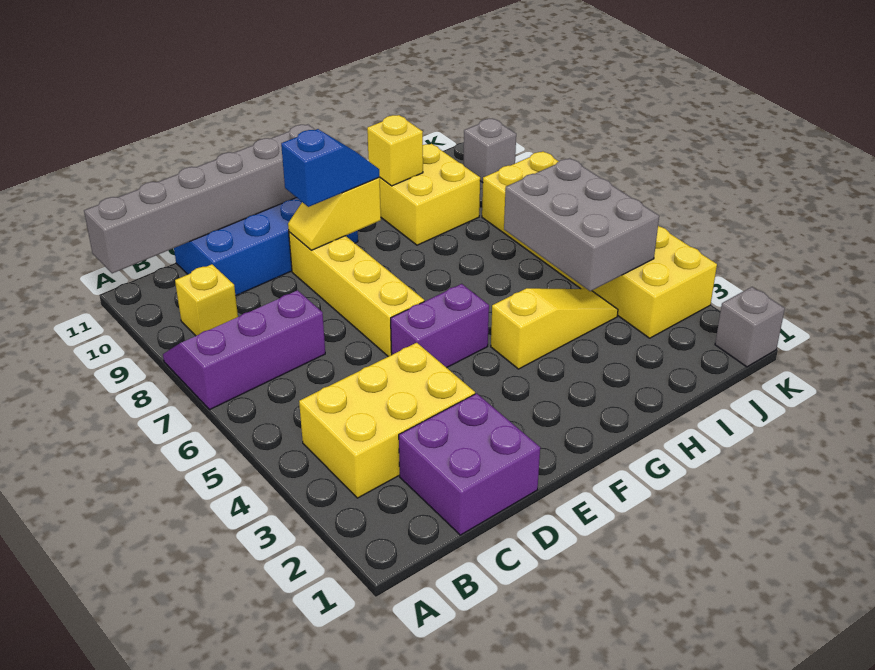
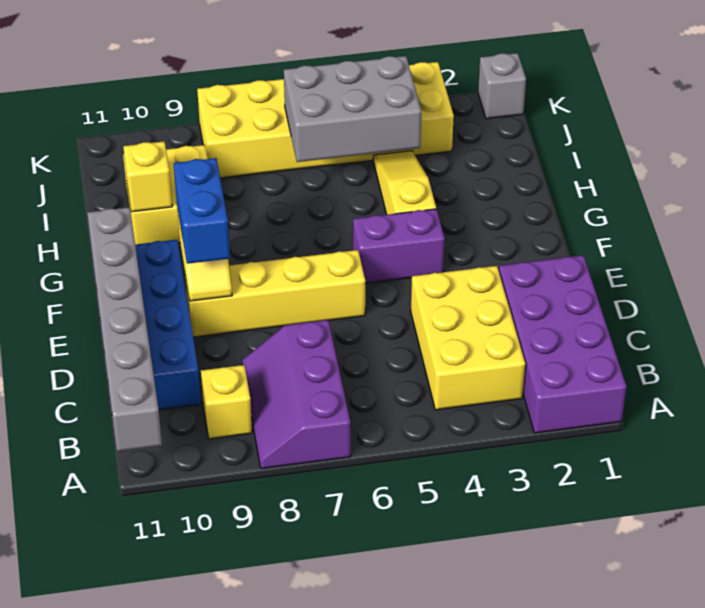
purple 2x2 brick [399,393,540,535] -> purple 2x4 brick [499,255,627,433]
purple 1x2 brick [391,284,489,368] -> purple 1x2 brick turned to [353,209,445,283]
blue 1x2 slope [281,129,379,207] -> blue 1x2 brick [174,158,230,264]
grey 1x1 brick [464,118,516,182] -> none

